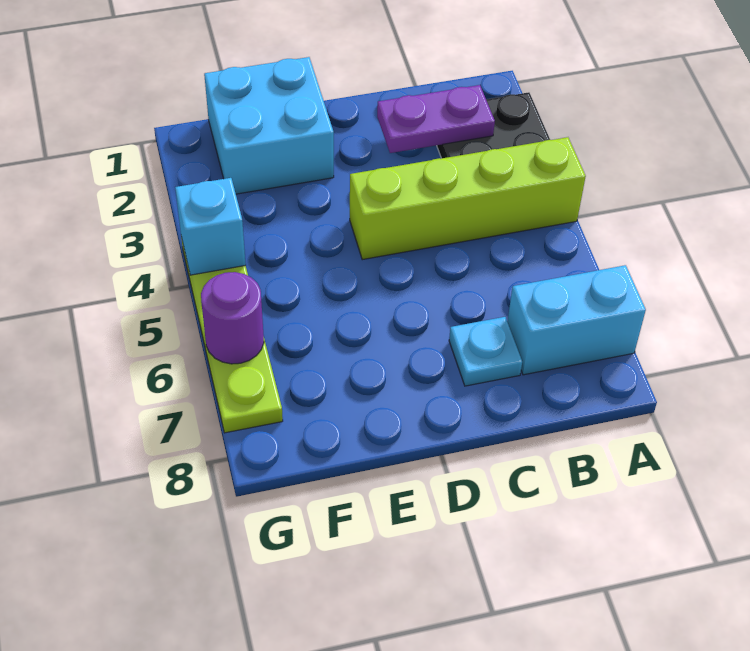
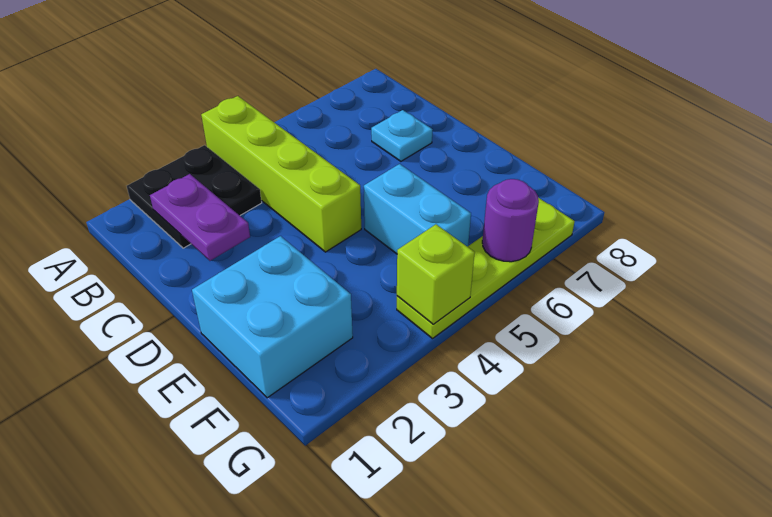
cyan 1x2 brick [507,265,646,375] -> cyan 1x2 brick moved to [364,164,471,254]
cyan 1x1 brick [175,178,246,275] -> lime 1x1 brick [397,224,475,324]

